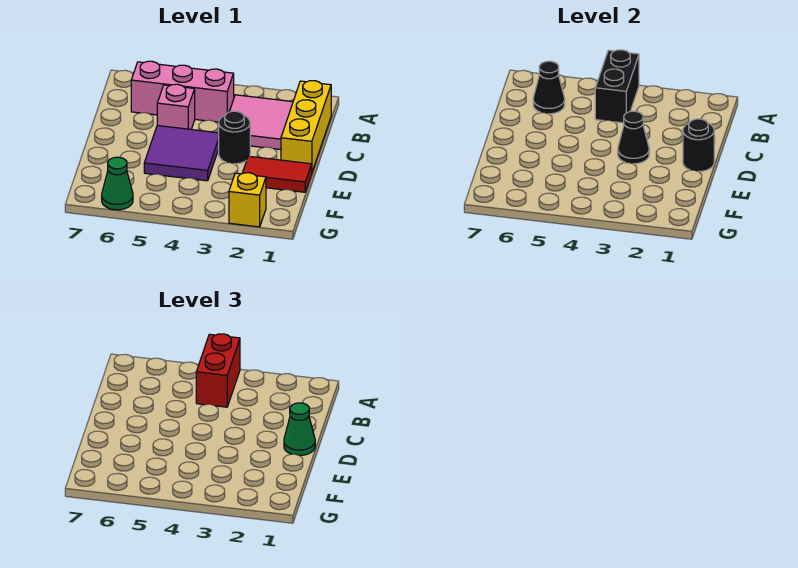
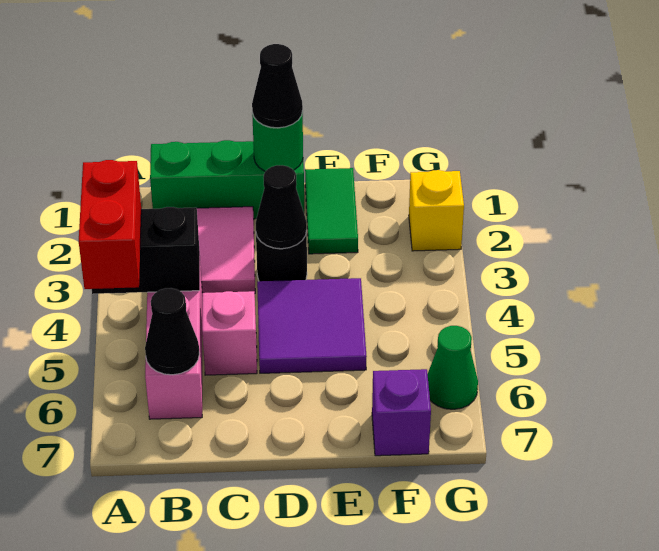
red 1x2 brick [196,334,240,407] -> red 1x2 brick turned to [79,160,141,289]
yellow 1x3 brick [281,81,331,172] -> green 1x3 brick [150,140,304,219]
black 1x1 round brick [683,119,714,171] -> green 1x1 round brick [252,111,303,171]
green 1x1 cone [284,403,315,455] -> black 1x1 cone [252,44,303,128]
red 1x2 tile [243,156,312,192] -> green 1x2 tile [305,168,358,254]
none -> purple 1x1 brick [372,369,431,456]

